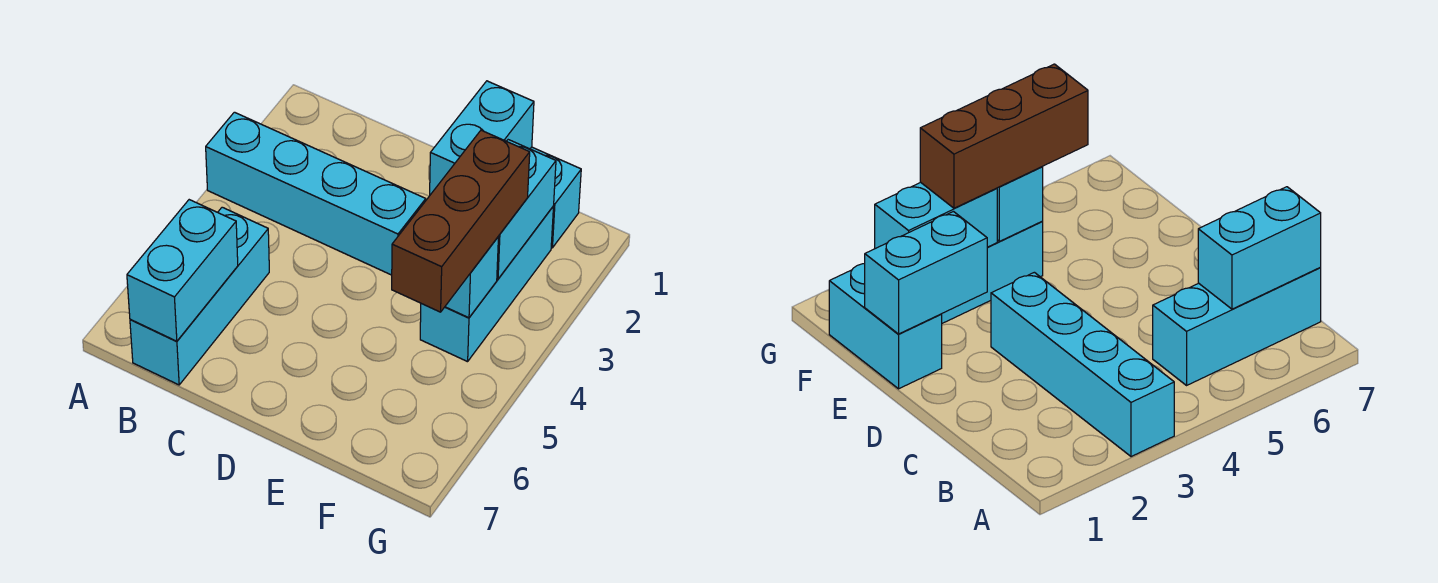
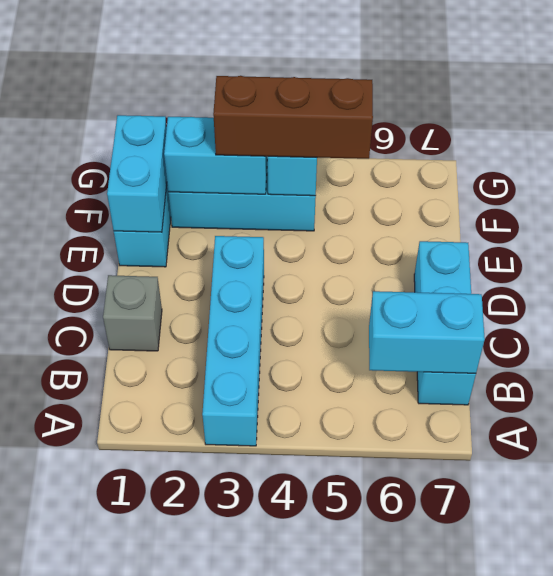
cyan 1x3 brick [130,207,269,385] -> cyan 1x3 brick turned to [414,241,476,405]
none -> grey 1x1 brick [103,275,162,351]
cyan 1x2 brick [430,81,534,195] -> cyan 1x2 brick turned to [107,115,167,232]

